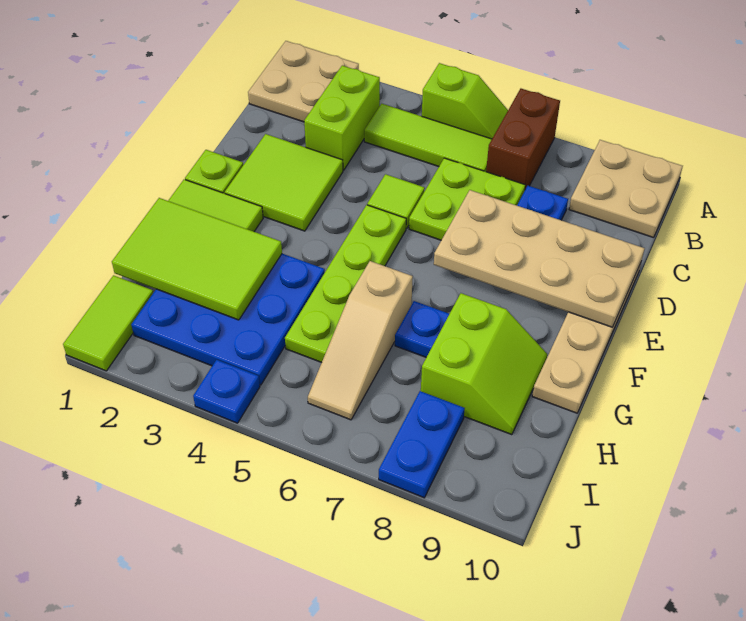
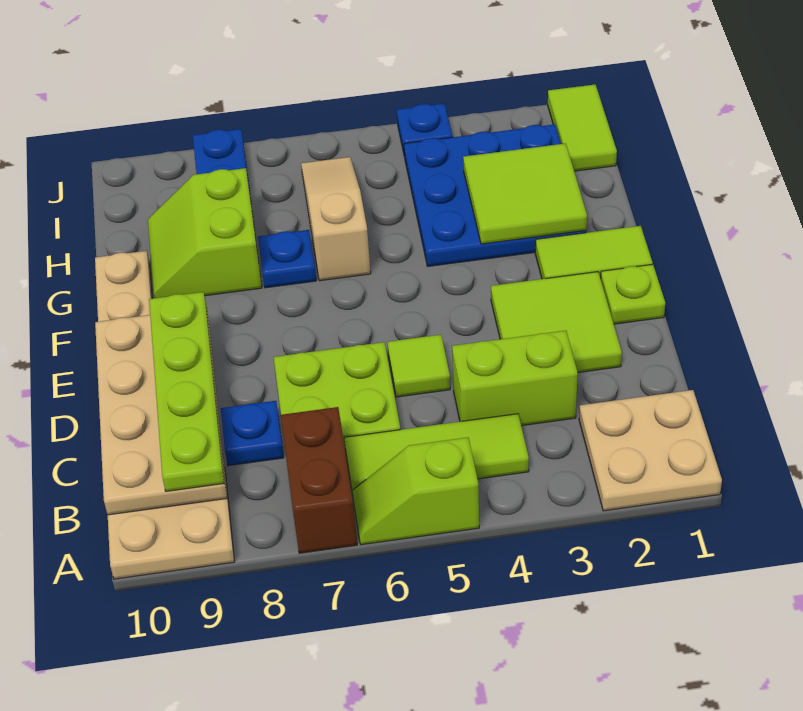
lime 1x2 brick [304,66,380,170] -> lime 1x2 brick turned to [452,331,578,426]
tan 2x4 plate [434,190,645,327] -> tan 2x4 plate turned to [95,313,227,515]
lime 1x4 plate [285,205,406,363] -> lime 1x4 plate moved to [149,292,224,491]
lime 2x3 tile [112,198,282,320] -> lime 2x2 tile [463,143,587,244]

